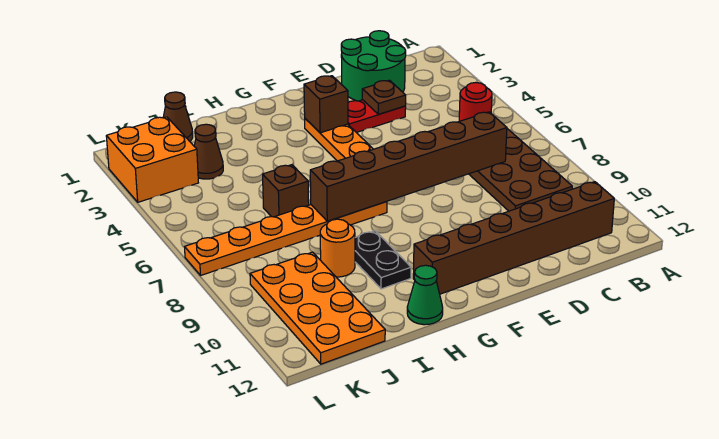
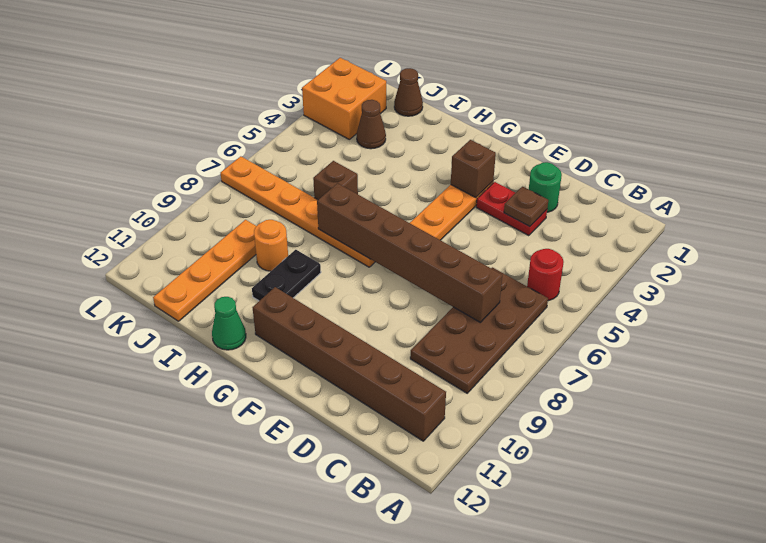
green 2x2 round brick [341,31,406,101] -> green 1x1 round brick [529,162,562,212]
orange 2x4 plate [250,252,385,364] -> orange 1x4 plate [153,220,256,321]

